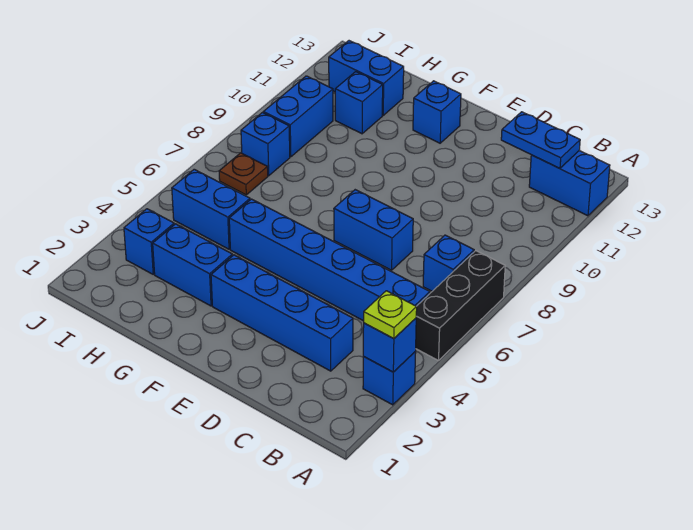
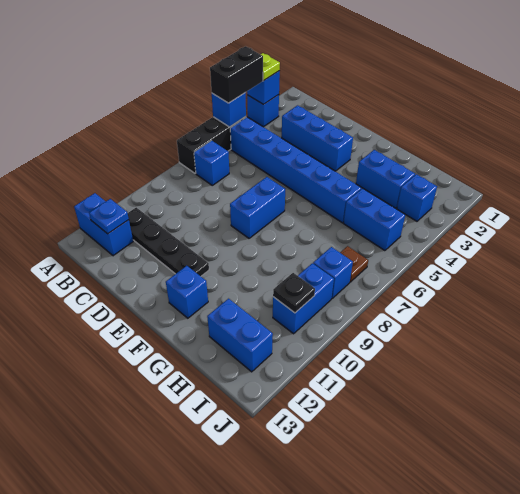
none -> black 1x2 brick [210,46,263,103]
none -> black 1x4 plate [128,207,209,276]
blue 1x2 plate [501,112,580,168] -> blue 1x1 plate [89,199,129,234]
blue 1x4 brick [211,255,353,371] -> blue 1x3 brick [282,105,353,171]
blue 1x2 brick [334,190,413,270] -> blue 1x2 brick turned to [230,177,285,238]
blue 1x1 brick [335,72,383,134] -> blue 1x1 brick moved to [212,93,246,127]
none -> black 1x1 plate [273,273,315,313]

